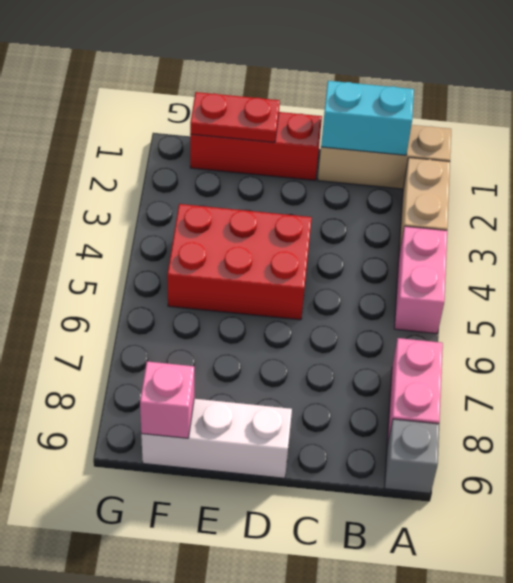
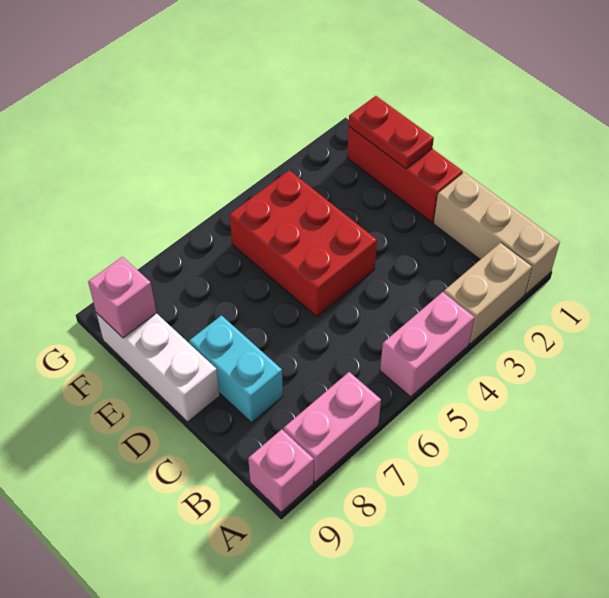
grey 1x1 brick [385,419,439,493] -> pink 1x1 brick [248,429,314,512]
cyan 1x2 brick [321,81,414,155] -> cyan 1x2 brick moved to [189,316,283,423]

